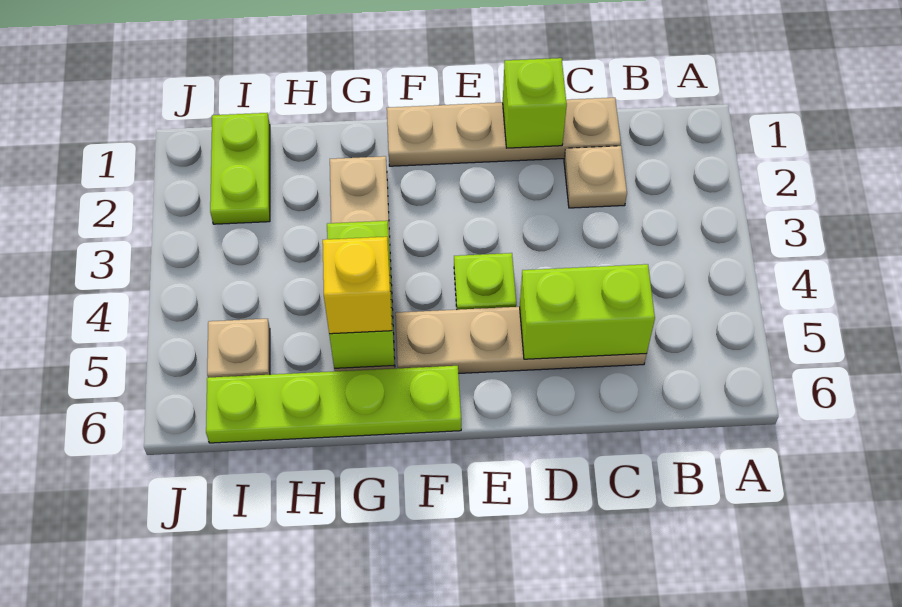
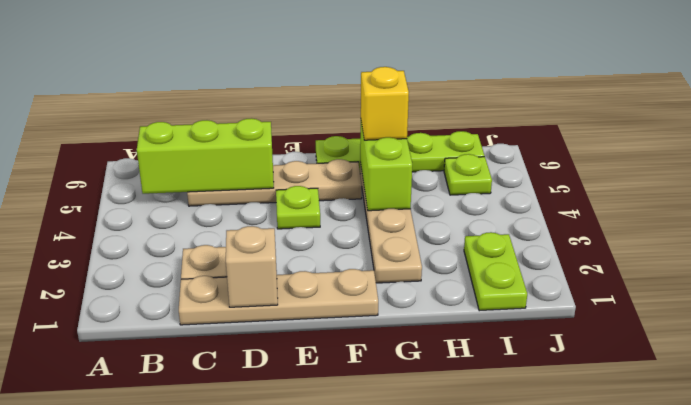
lime 1x2 brick [520,264,655,359] -> lime 1x3 brick [137,118,274,194]
lime 1x1 brick [503,58,567,148] -> tan 1x1 brick [226,226,278,307]
tan 1x1 plate [207,319,270,378] -> lime 1x1 plate [444,154,492,195]

